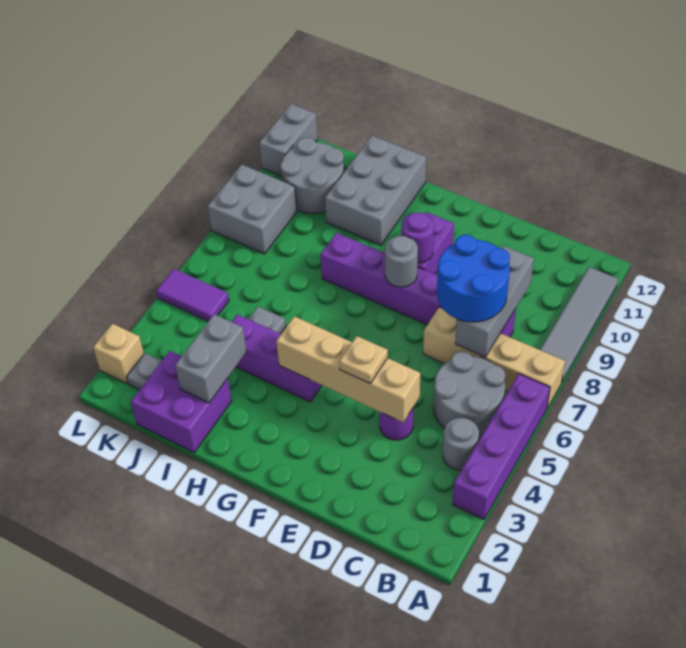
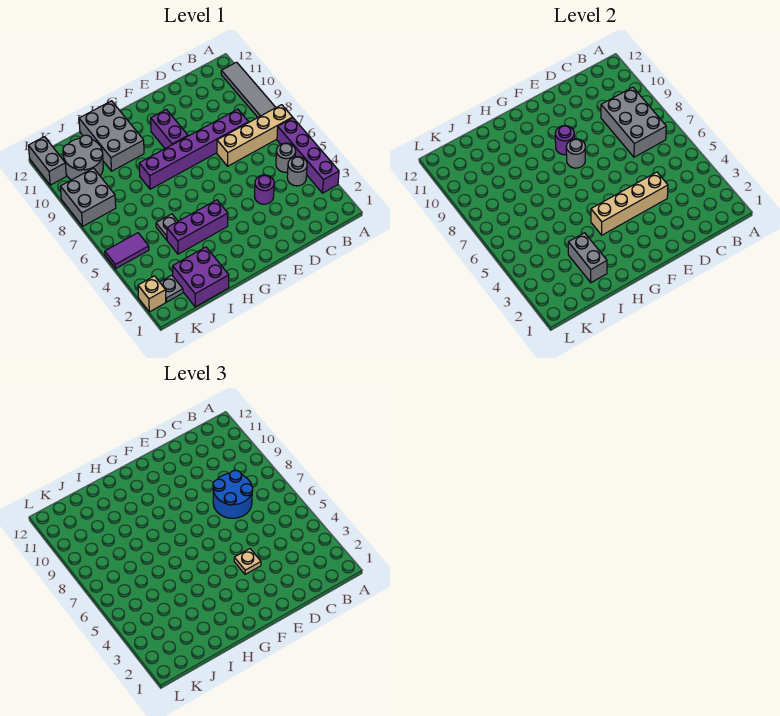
grey 2x2 round brick [434,351,505,436] -> grey 1x1 round brick [276,143,296,172]
grey 1x3 brick [455,246,534,357] -> grey 2x3 brick [601,87,666,157]

